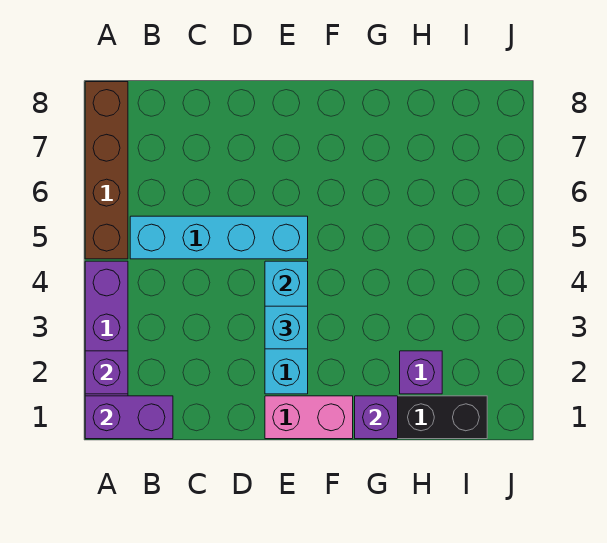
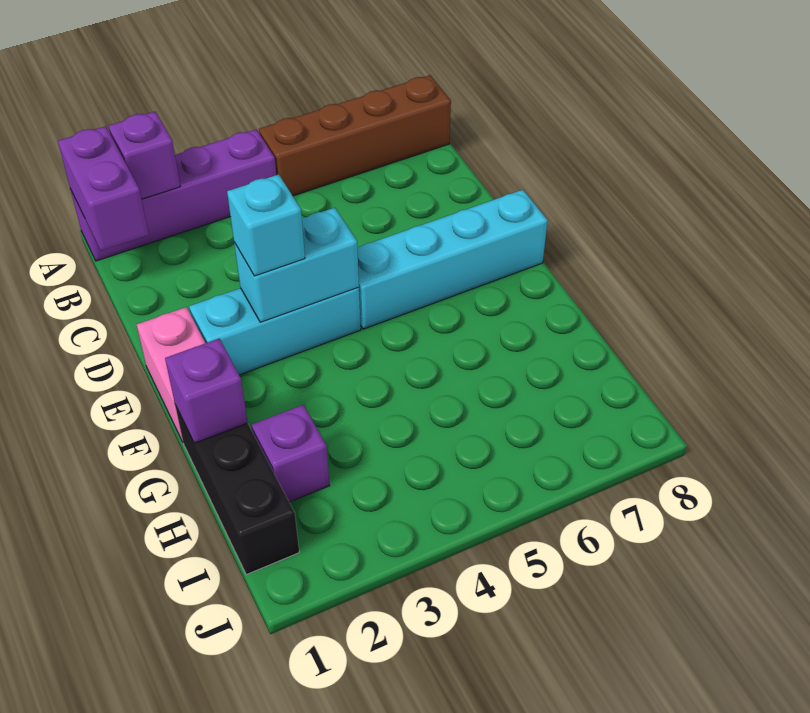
cyan 1x4 brick [130,216,308,259] -> cyan 1x4 brick turned to [357,190,548,329]

